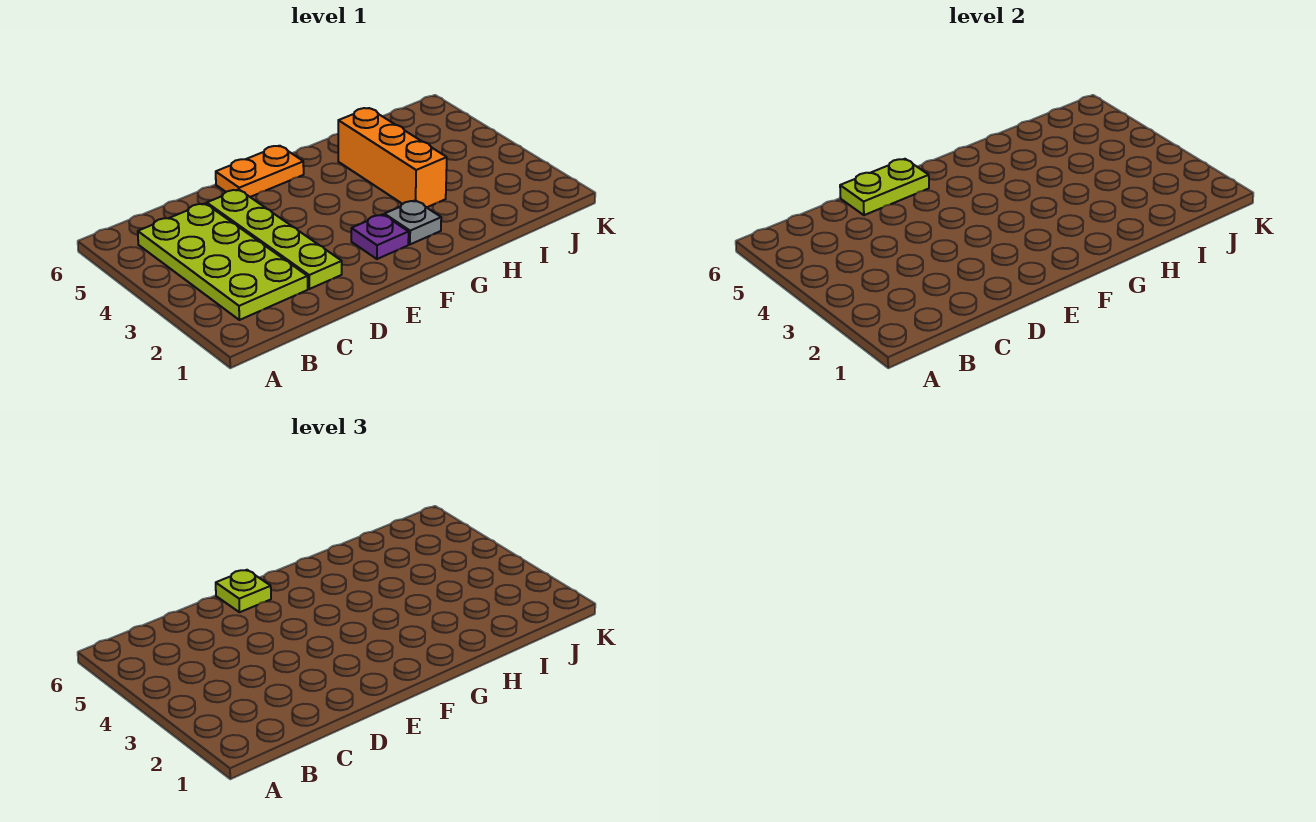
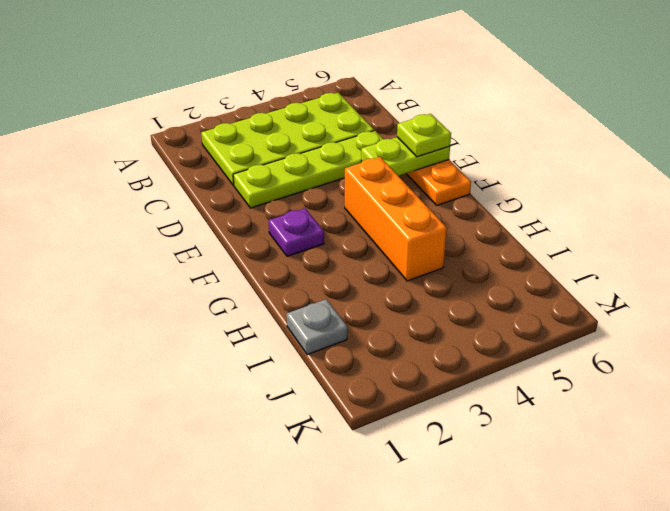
lime 1x2 plate [840,159,929,215] -> lime 1x2 plate turned to [361,137,450,176]
grey 1x1 plate [384,200,441,244] -> grey 1x1 plate moved to [287,299,348,355]
orange 1x3 brick [338,108,447,207] -> orange 1x3 brick turned to [345,157,447,281]

